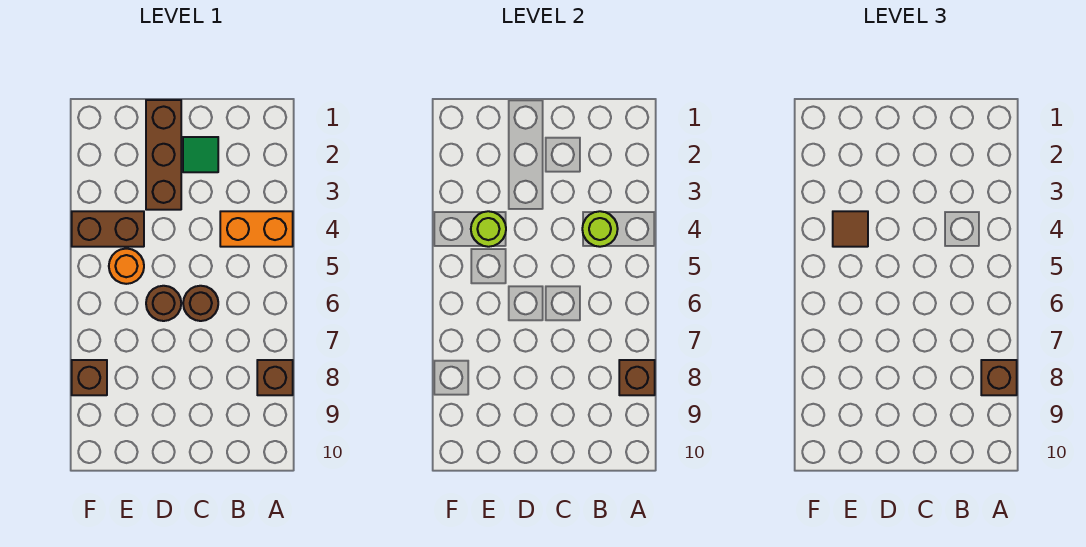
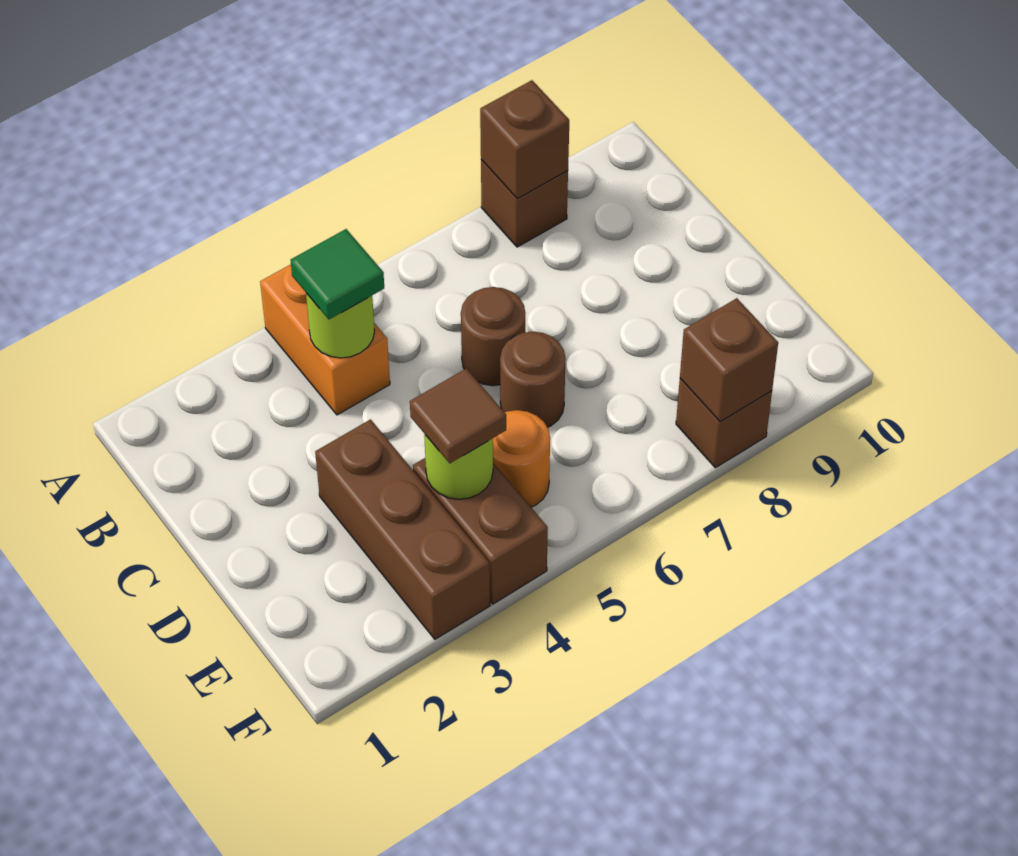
brown 1x1 brick [981,360,1017,395] -> brown 1x1 brick moved to [680,298,778,422]
green 1x1 tile [183,137,218,172] -> green 1x1 tile moved to [291,229,384,319]
brown 1x3 brick [146,100,181,210] -> brown 1x3 brick turned to [315,419,490,639]

